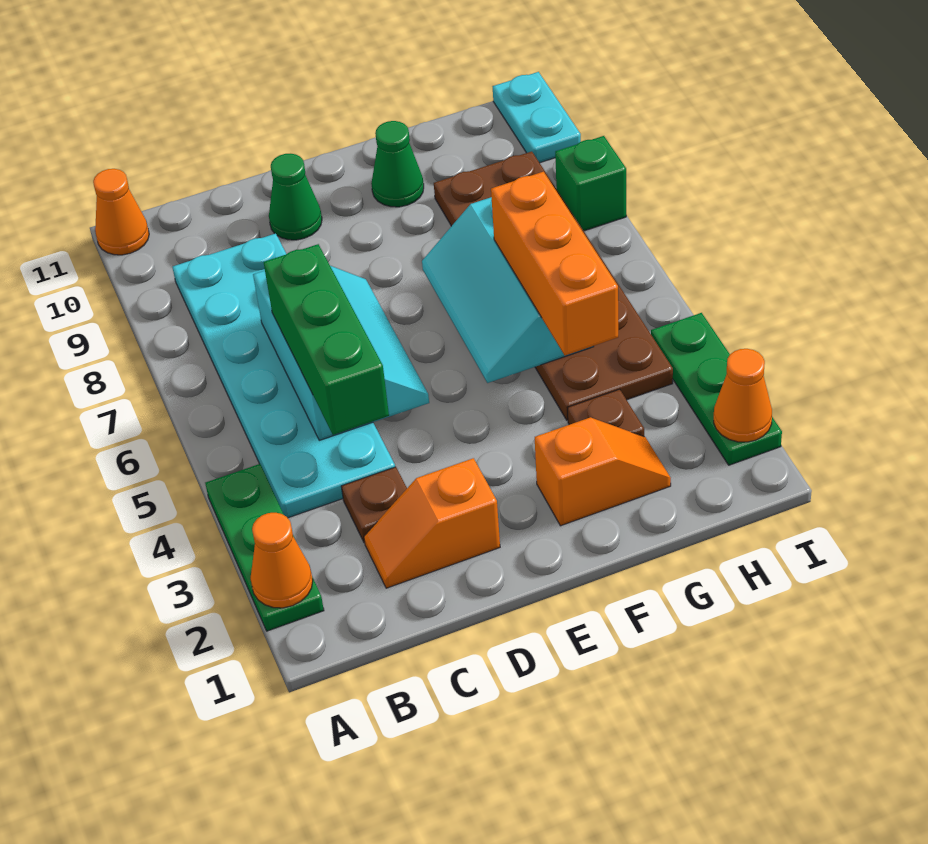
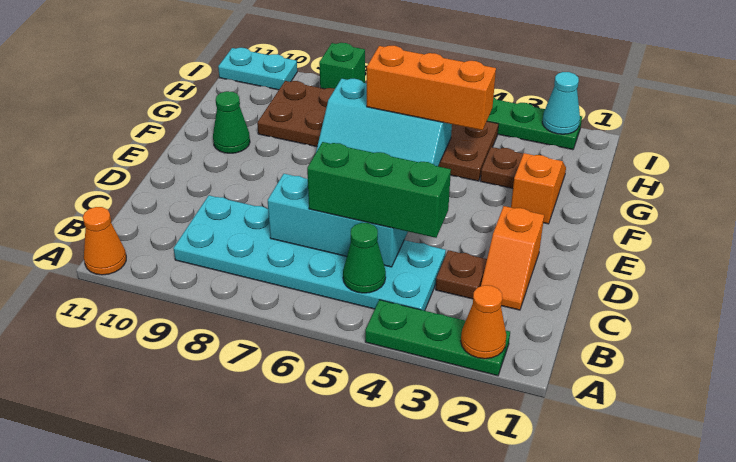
green 1x1 cone [269,154,322,240] -> green 1x1 cone moved to [343,223,386,293]
orange 1x1 cone [714,349,772,442] -> cyan 1x1 cone [542,72,580,134]

